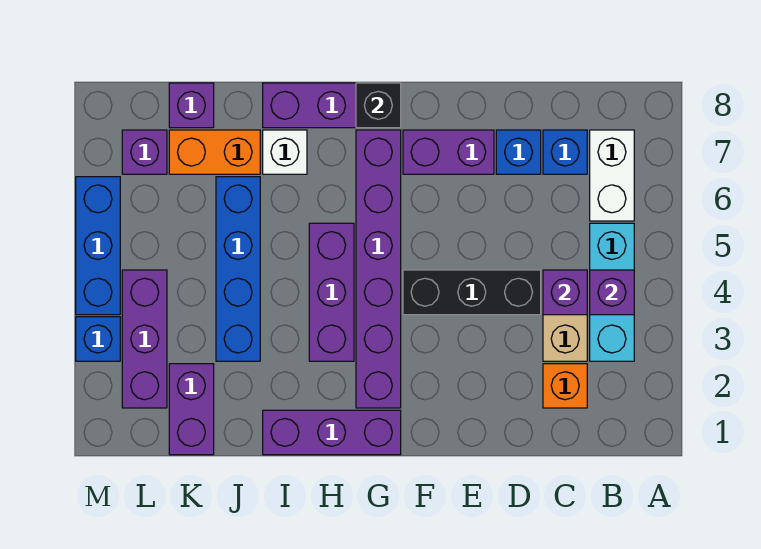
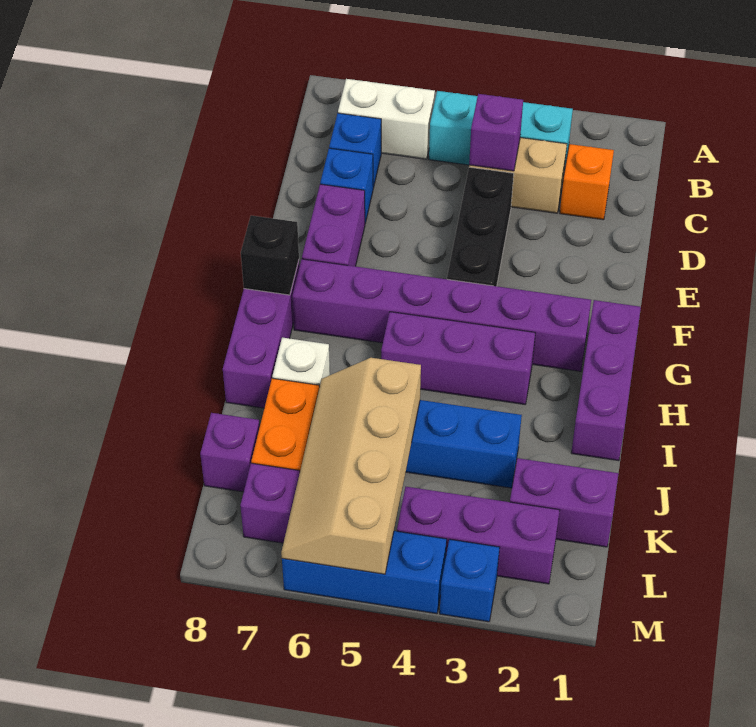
purple 1x1 brick [590,270,634,315] -> none
none -> tan 2x4 slope [281,358,421,574]

